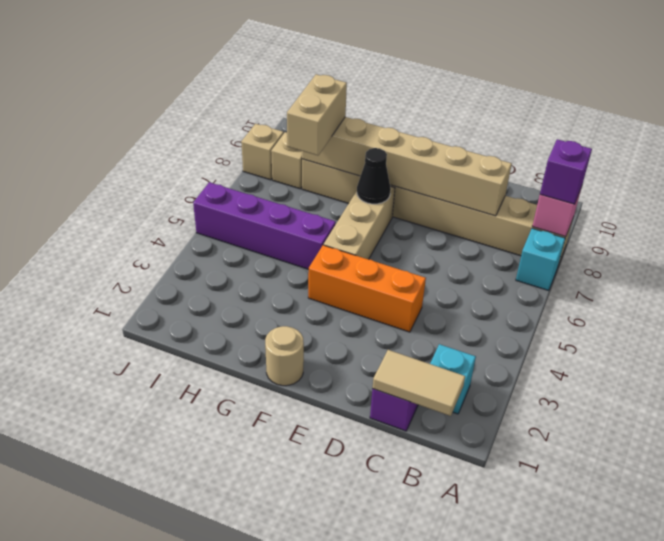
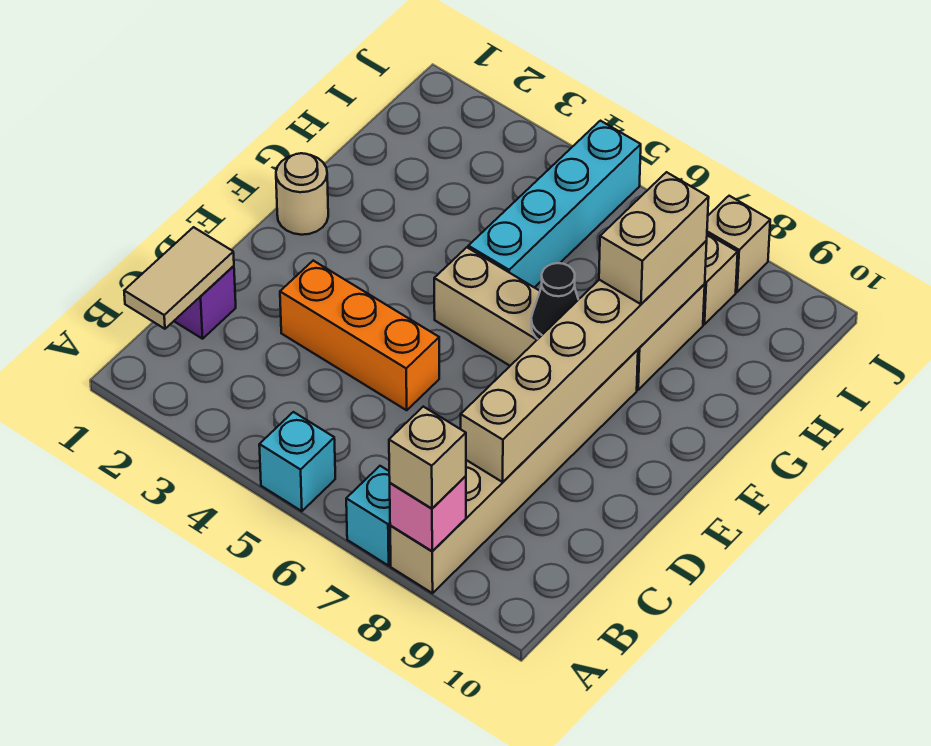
purple 1x1 brick [540,139,592,204] -> tan 1x1 brick [389,407,466,509]
cyan 1x1 brick [430,344,476,414] -> cyan 1x1 brick moved to [259,412,335,511]
orange 1x3 brick [308,245,426,332] -> orange 1x3 brick turned to [280,261,439,410]
purple 1x4 brick [193,182,336,269] -> cyan 1x4 brick [468,121,641,288]
tan 1x2 brick [287,74,347,155] -> tan 1x2 brick turned to [599,172,709,304]

